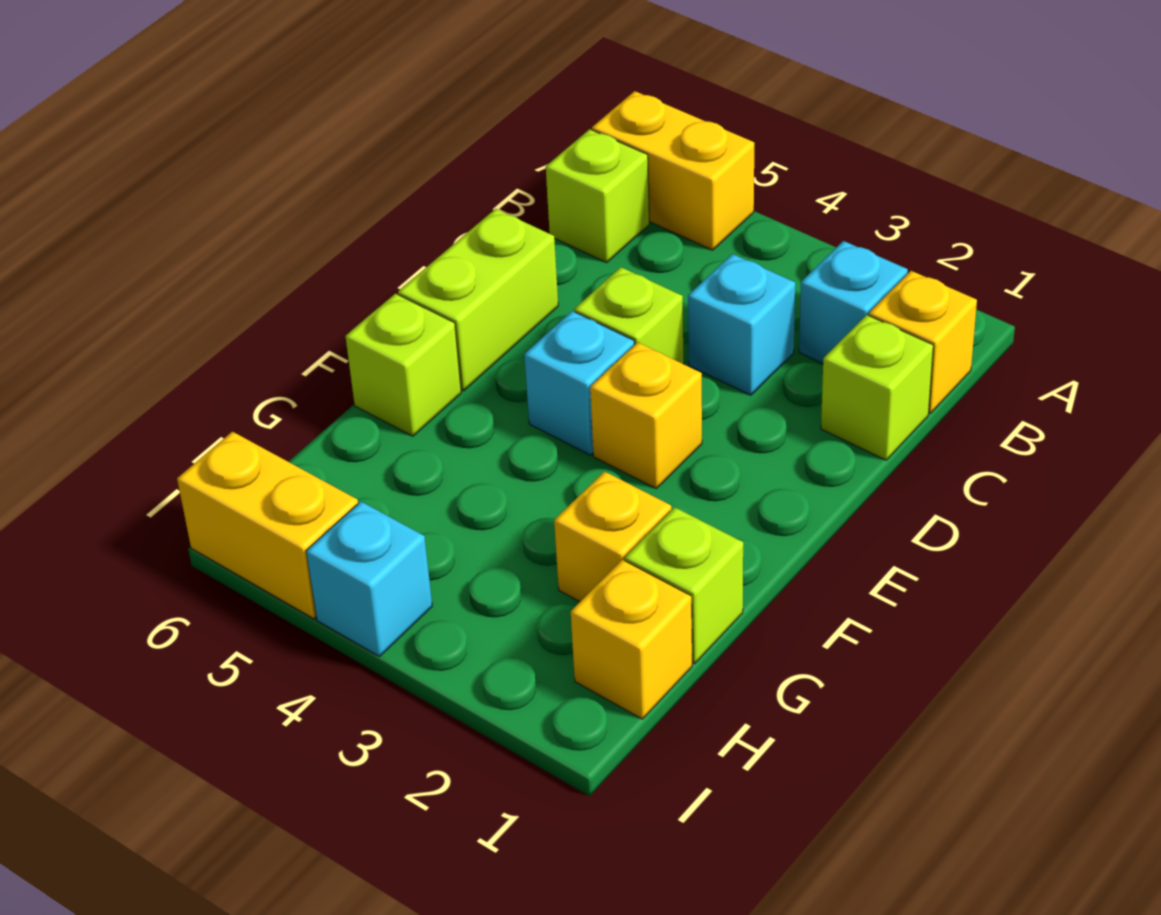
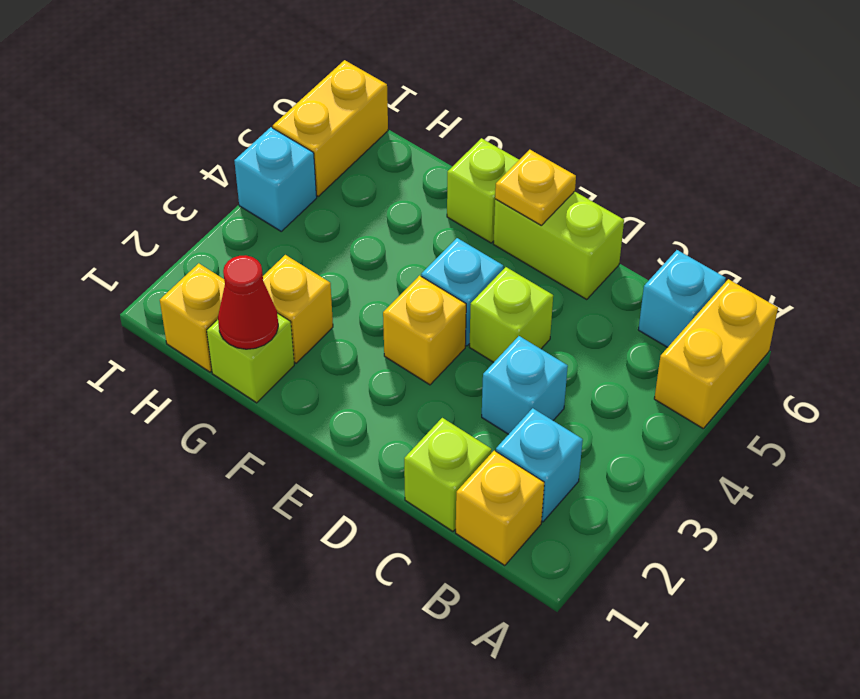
lime 1x1 brick [546,129,650,263] -> cyan 1x1 brick [638,250,726,347]
none -> yellow 1x1 plate [495,150,576,225]
none -> red 1x1 cone [218,255,278,349]

